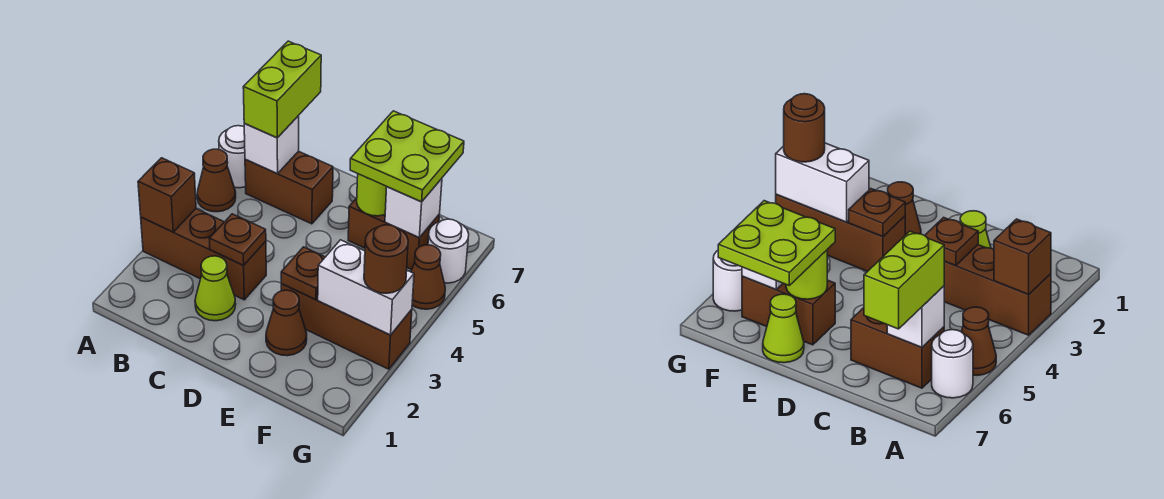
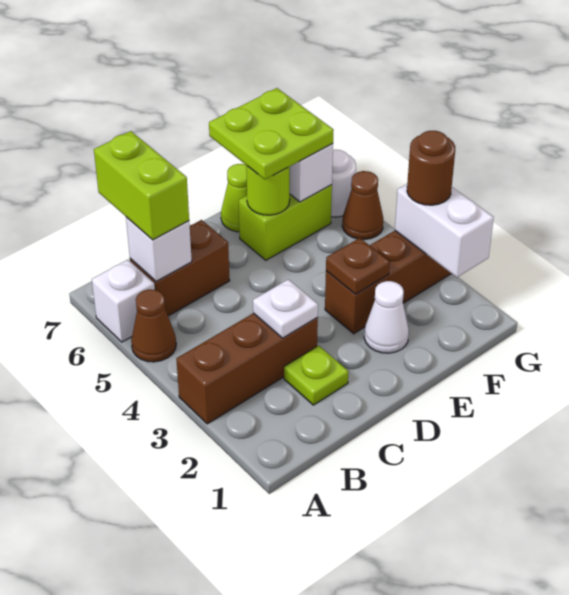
brown 1x1 brick [138,158,196,232] -> none
white 1x1 round brick [219,126,246,188] -> white 1x1 brick [92,260,155,342]
lime 1x1 cone [195,256,236,321] -> lime 1x1 plate [284,346,348,405]
brown 1x1 plate [209,214,266,265] -> white 1x1 plate [253,279,318,338]
brown 1x1 cone [266,290,307,356] -> white 1x1 cone [364,281,409,353]
brown 1x2 brick [348,198,440,270] -> lime 1x2 brick [239,185,332,260]
white 1x2 brick [318,240,414,335] -> white 1x2 brick turned to [395,184,494,277]

